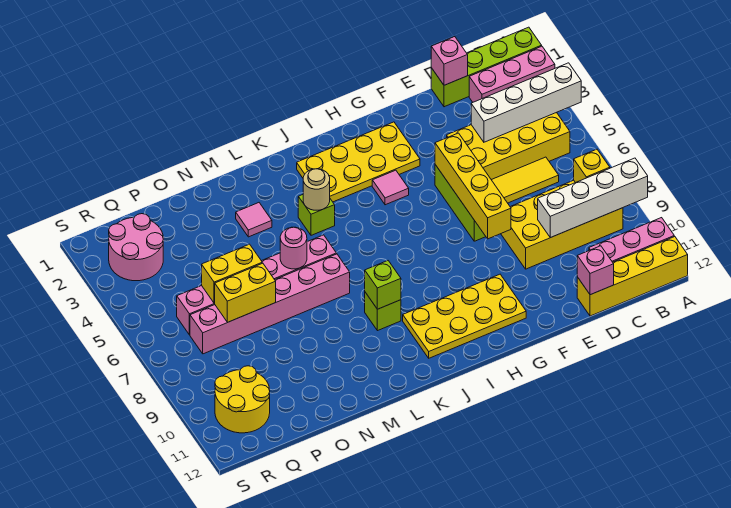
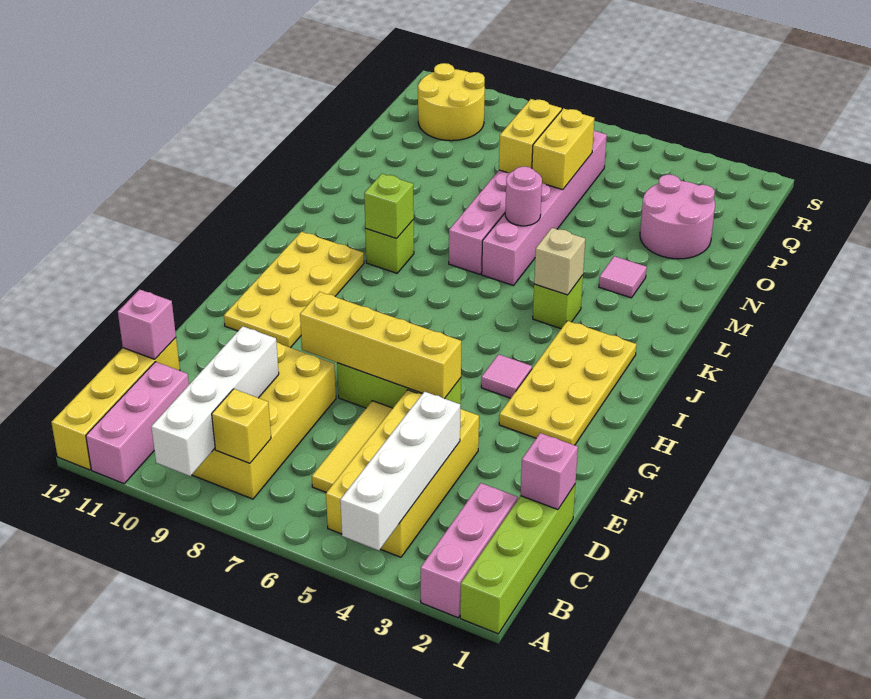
tan 1x1 round brick [303,169,330,210] -> tan 1x1 brick [534,228,585,295]
pink 2x2 round brick [109,214,163,281] -> pink 2x2 round brick moved to [640,174,715,259]

